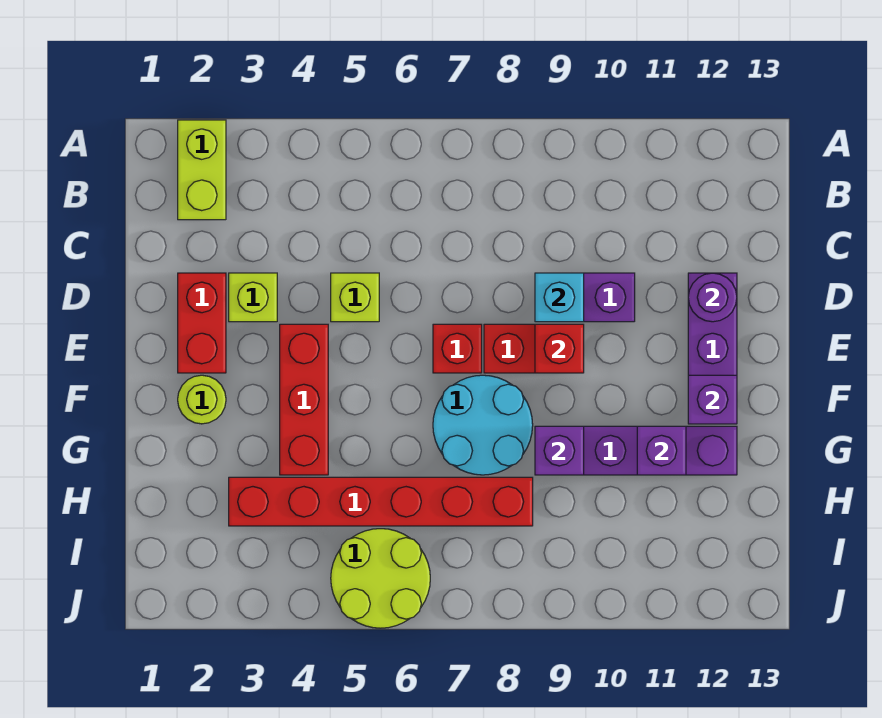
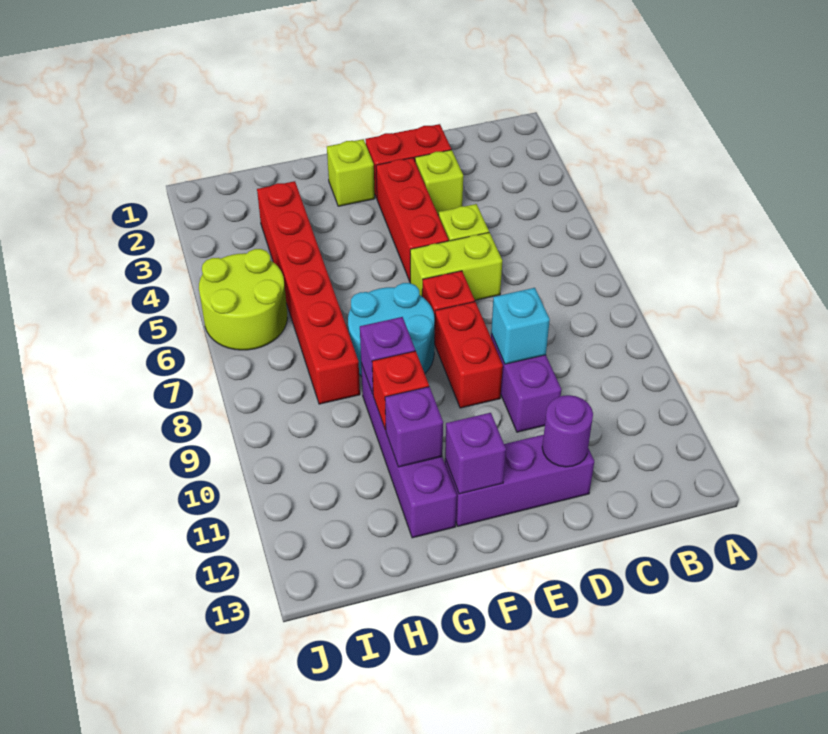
lime 1x2 brick [178,120,226,220] -> lime 1x2 brick moved to [410,232,502,300]
red 1x3 brick [280,324,328,475] -> red 1x3 brick turned to [376,158,449,281]
red 1x1 brick [535,324,584,373] -> red 1x1 brick moved to [372,351,429,430]
lime 1x1 round brick [178,375,226,424] -> lime 1x1 brick [327,139,375,206]

